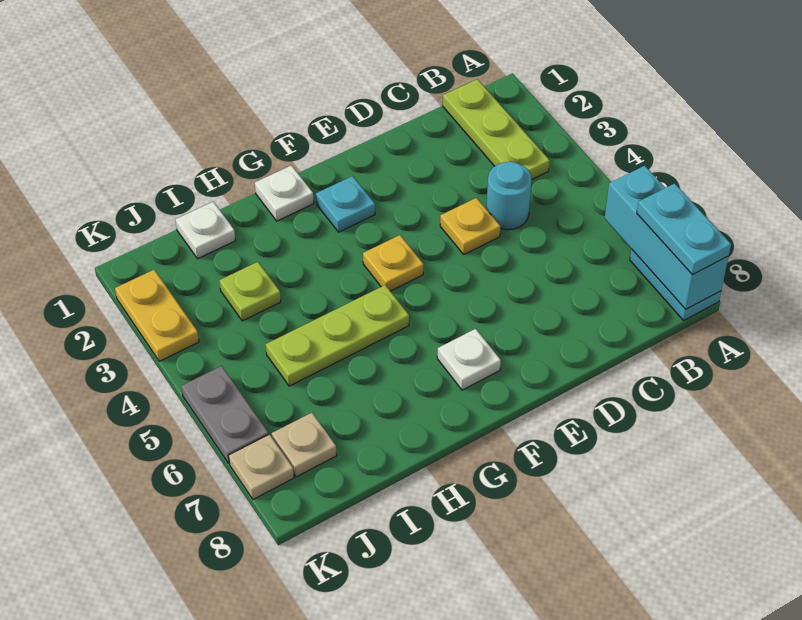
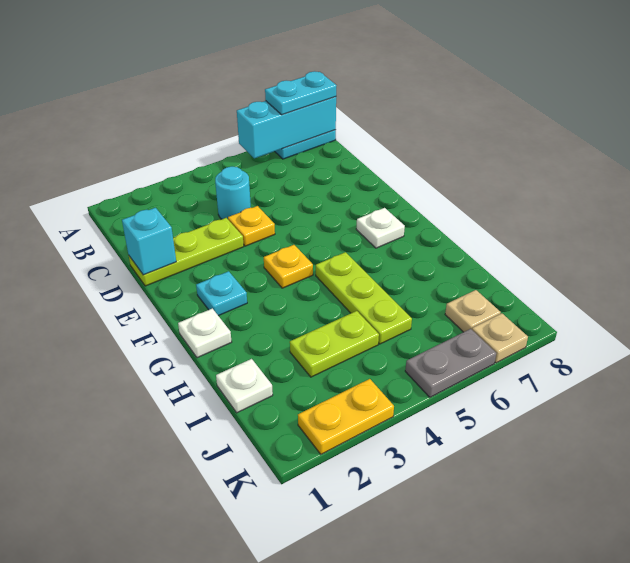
lime 1x3 plate [443,79,550,179] -> lime 1x3 plate moved to [129,218,244,286]
none -> cyan 1x1 brick [122,208,176,275]
lime 1x1 plate [219,262,281,321] -> lime 1x2 plate [290,311,379,377]

